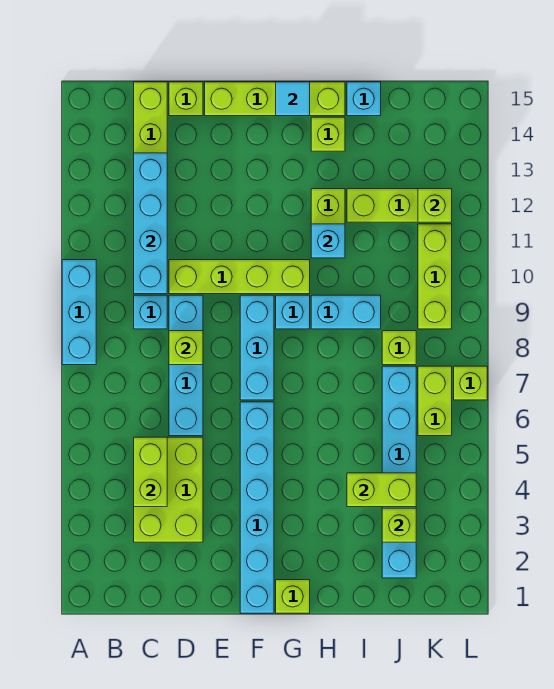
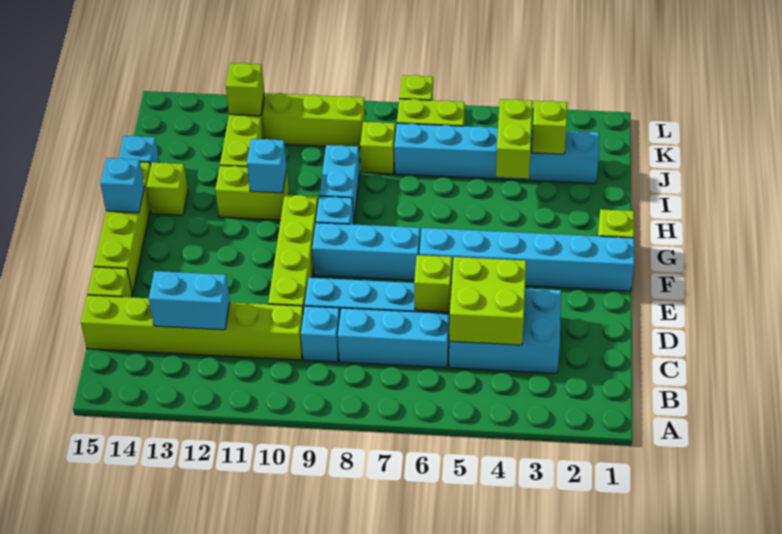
cyan 1x3 brick [62,260,96,365] -> cyan 1x3 brick moved to [338,308,449,368]
lime 2x3 brick [134,437,203,542] -> cyan 2x3 brick [449,288,561,373]
lime 1x2 brick [134,437,167,507] -> lime 2x2 brick [449,257,526,345]
cyan 1x4 brick [134,153,167,294] -> cyan 1x2 brick [149,271,230,330]
lime 1x1 brick [169,331,203,365] -> lime 1x1 brick moved to [414,255,452,312]
cyan 1x1 tile [276,82,310,116] -> cyan 1x1 brick [101,158,144,213]

